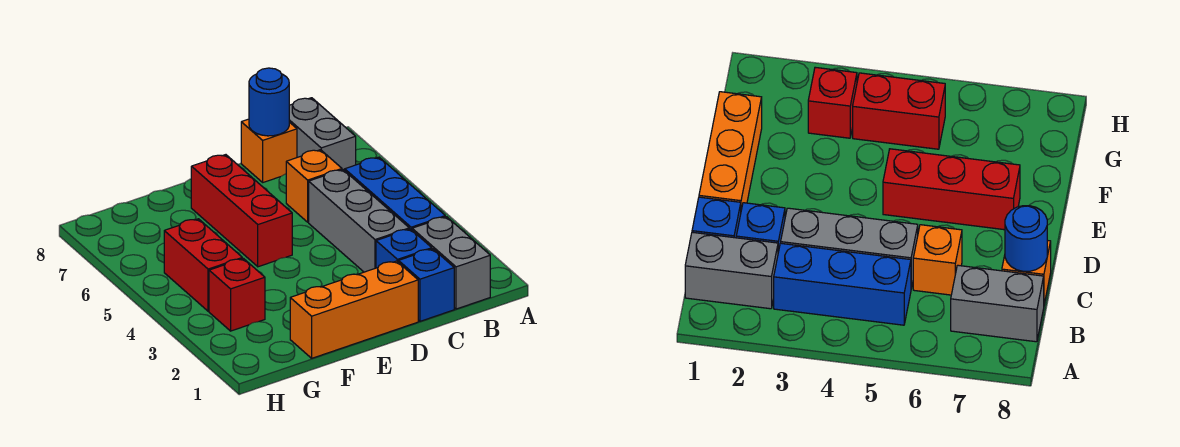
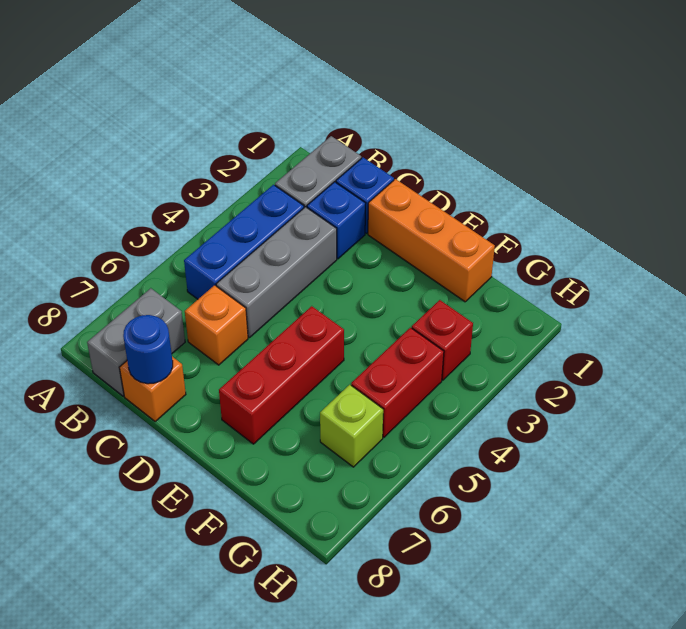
none -> lime 1x1 brick [320,385,383,467]

